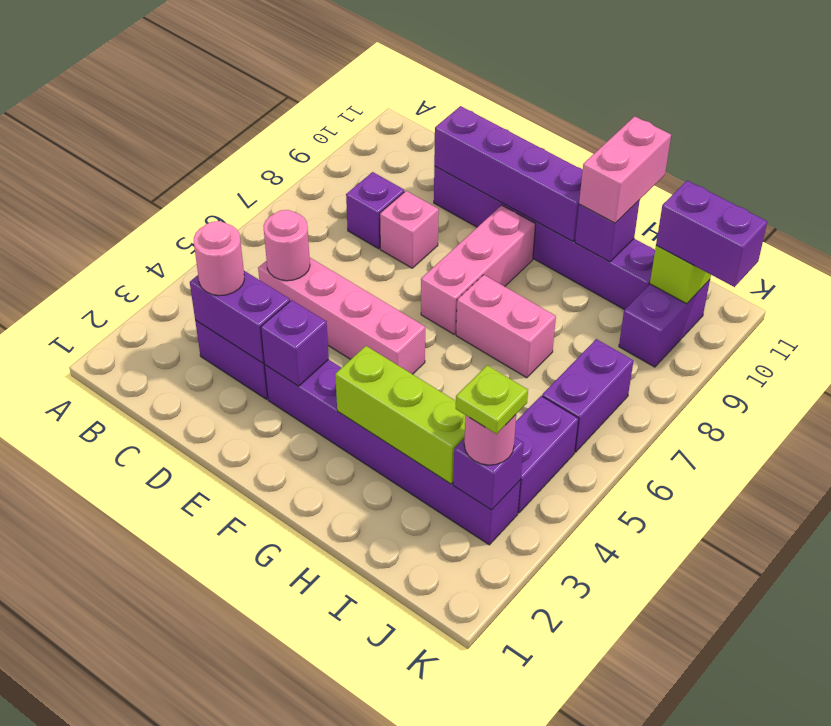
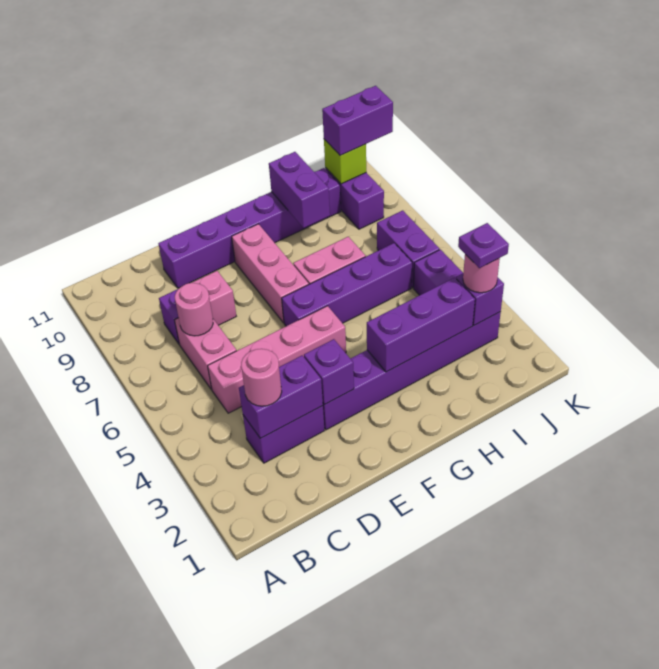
pink 1x1 round brick [264,210,310,281] -> pink 1x1 round brick moved to [175,283,213,336]
purple 1x4 brick [434,106,583,242] -> purple 1x4 brick moved to [282,243,412,326]
lime 1x3 brick [335,346,465,484] -> purple 1x3 brick [367,278,475,372]
purple 1x1 brick [575,200,640,262] -> purple 1x2 brick [269,152,330,228]
pink 1x2 brick [579,116,671,223] -> pink 1x2 brick moved to [175,318,237,390]
lime 1x1 plate [456,365,528,434] -> purple 1x1 plate [458,223,509,268]

